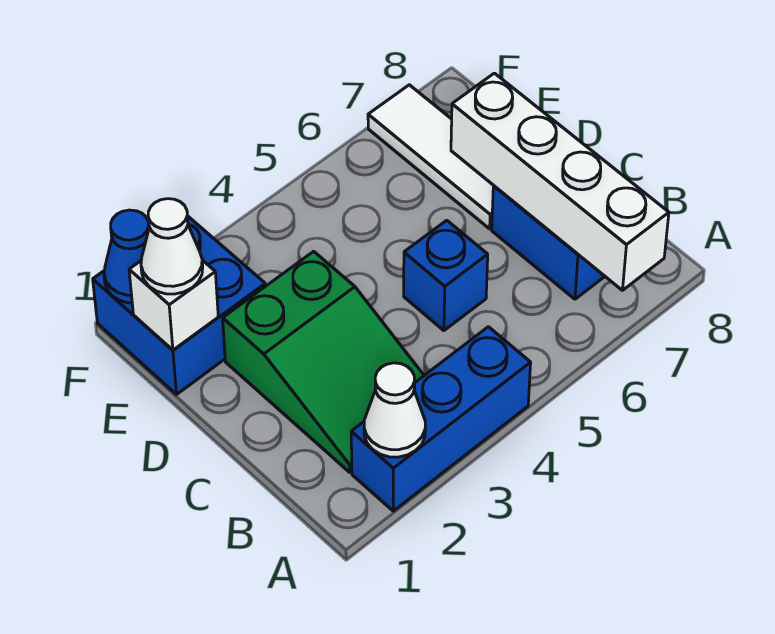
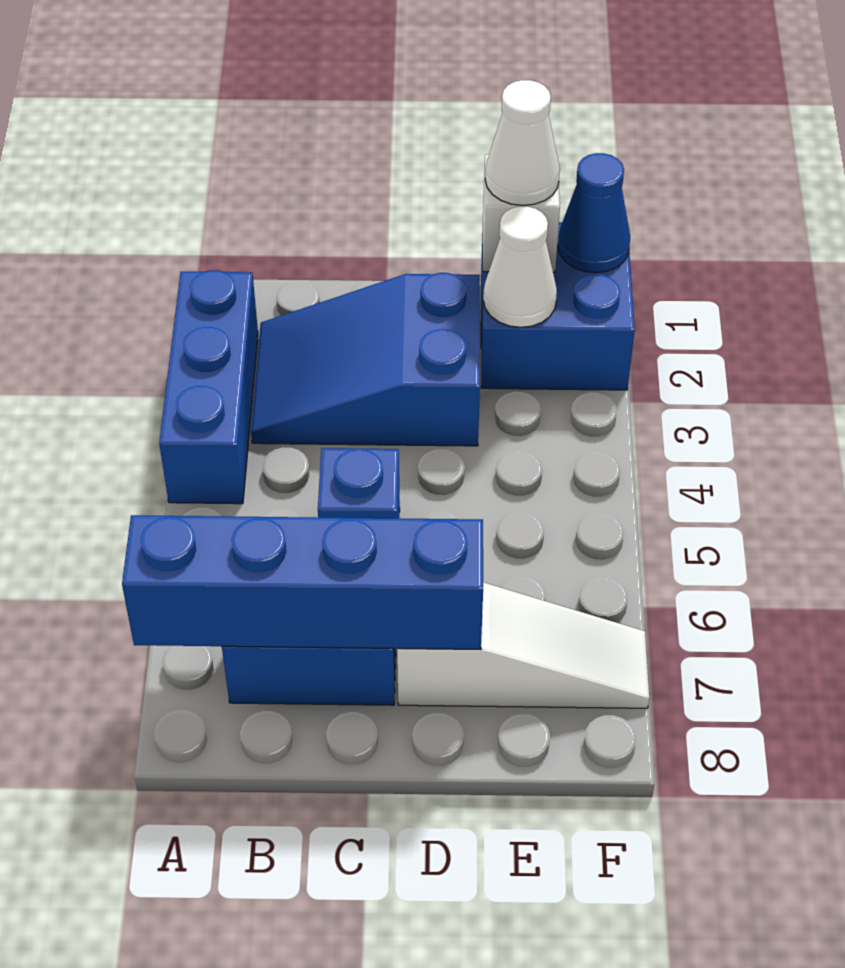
white 1x1 cone [364,363,425,457] -> white 1x1 cone moved to [483,207,557,327]
white 1x4 brick [451,73,669,290] -> blue 1x4 brick [122,515,483,650]
green 2x3 slope [223,251,424,472] -> blue 2x3 slope [251,273,480,446]
white 1x3 tile [368,85,494,229] -> white 1x3 slope [397,582,649,708]

